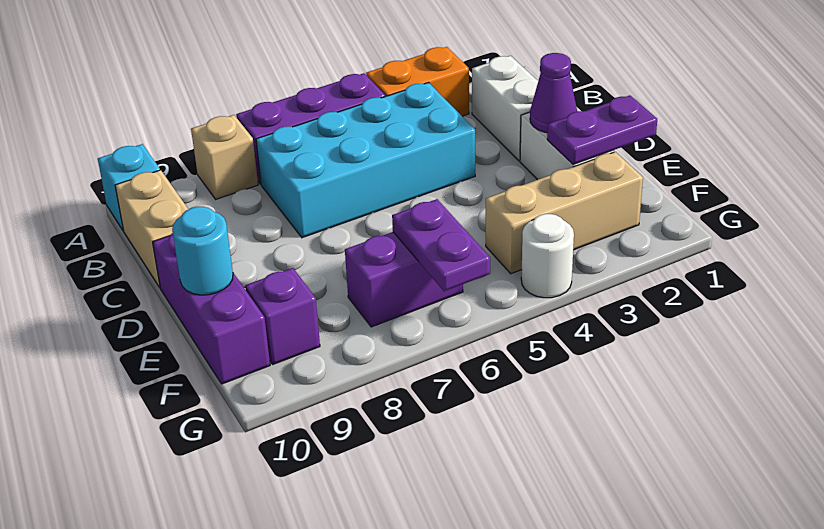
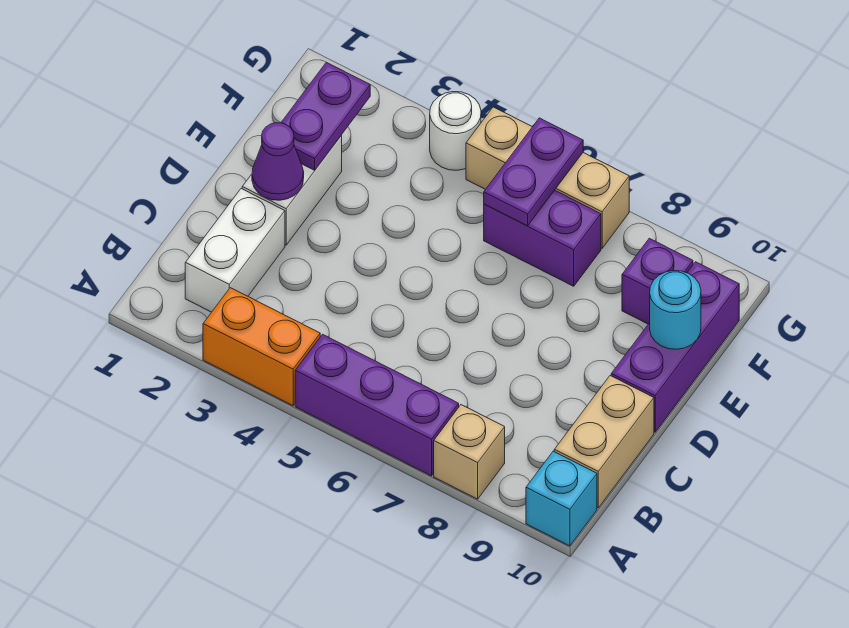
cyan 2x4 brick [256,83,475,238] -> none
purple 1x2 plate [547,95,657,165] -> purple 1x2 plate turned to [281,62,370,170]
tan 1x3 brick [486,152,643,274] -> tan 1x3 brick moved to [466,107,629,248]

